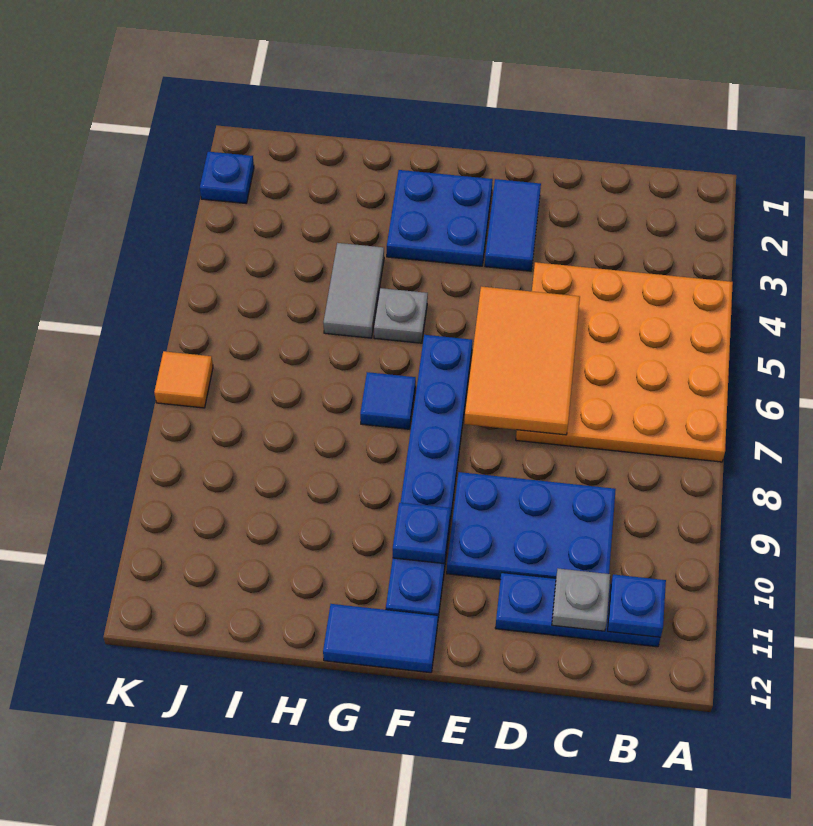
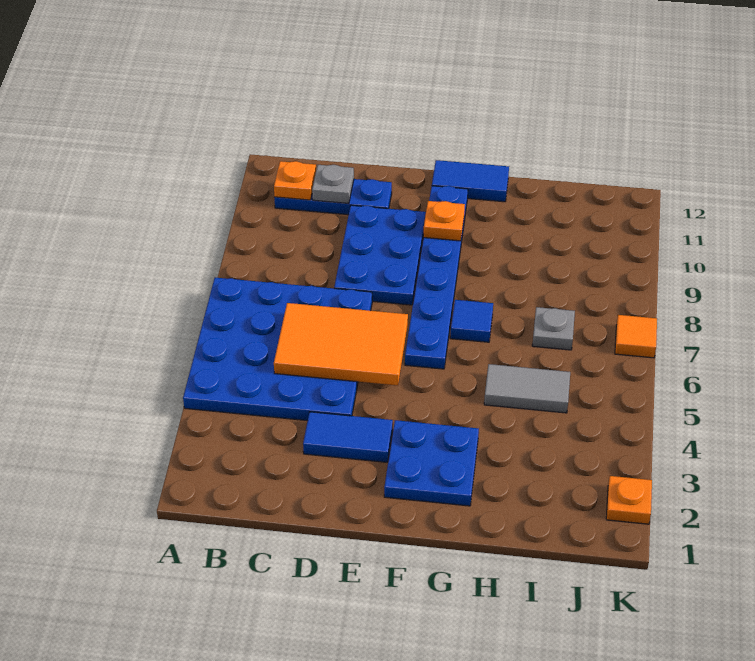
orange 4x4 plate [516,262,733,462] -> blue 4x4 plate [183,278,372,421]
blue 1x1 plate [608,574,666,637] -> orange 1x1 plate [274,161,316,200]
blue 2x3 plate [447,472,616,580] -> blue 2x3 plate turned to [334,205,426,305]
orange 2x3 tile [464,286,580,435] -> orange 2x3 tile turned to [274,303,408,385]
blue 1x2 tile [485,179,541,271] -> blue 1x2 tile turned to [303,412,393,462]
blue 1x1 plate [393,503,450,564] -> orange 1x1 plate [423,201,465,241]
grey 1x1 plate [374,288,428,343] -> grey 1x1 plate moved to [532,307,575,350]
grey 1x2 tile [323,243,384,338] -> grey 1x2 tile turned to [484,364,570,413]
blue 1x1 plate [200,152,254,203] -> orange 1x1 plate [606,476,652,524]

